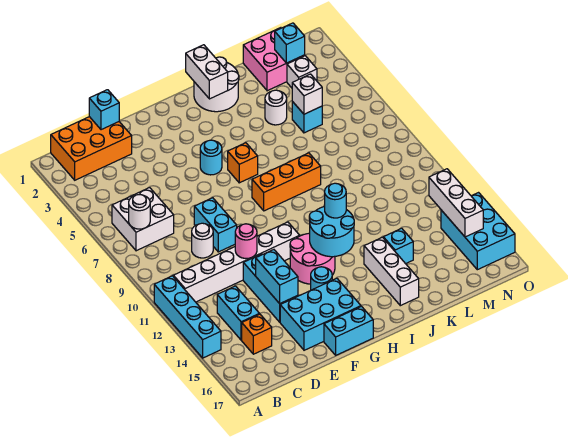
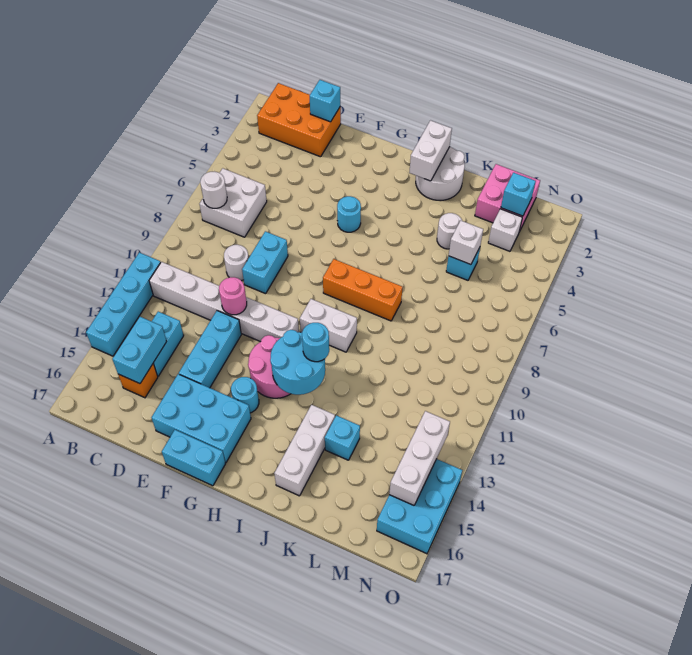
cyan 1x2 brick [256,250,298,304] -> cyan 1x2 brick moved to [112,317,167,384]
orange 1x1 brick [228,143,258,183] -> none
none -> white 1x2 brick [300,299,357,352]

